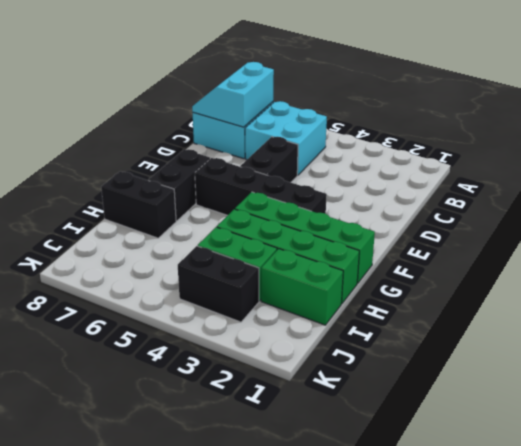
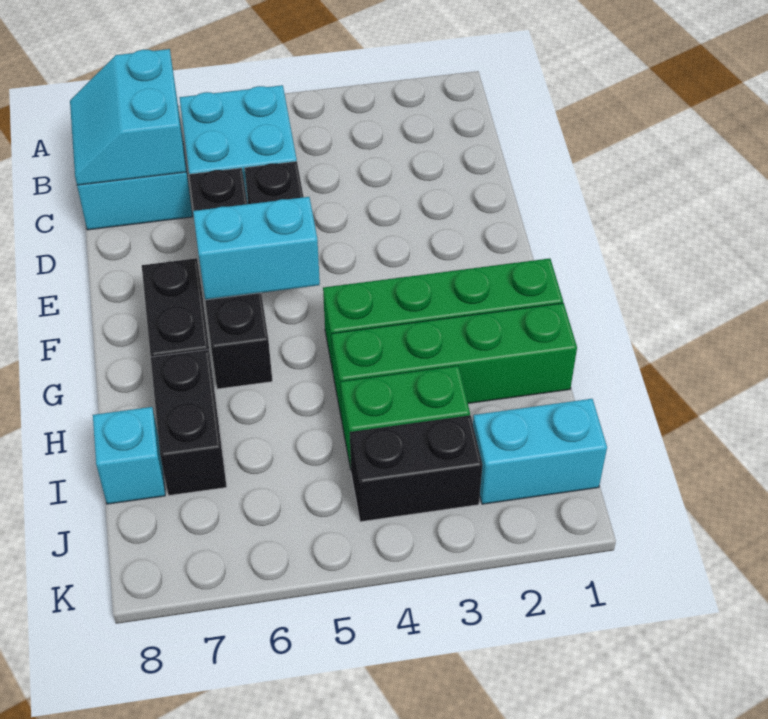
black 1x4 brick [195,158,327,215] -> black 1x4 brick turned to [189,168,272,389]
none -> cyan 1x2 brick [193,197,320,300]
black 1x2 brick [101,171,176,238] -> black 1x2 brick turned to [151,350,227,495]
green 1x2 brick [261,249,343,325] -> none
none -> cyan 1x1 brick [93,407,165,504]
none -> cyan 1x2 brick [473,399,607,504]

